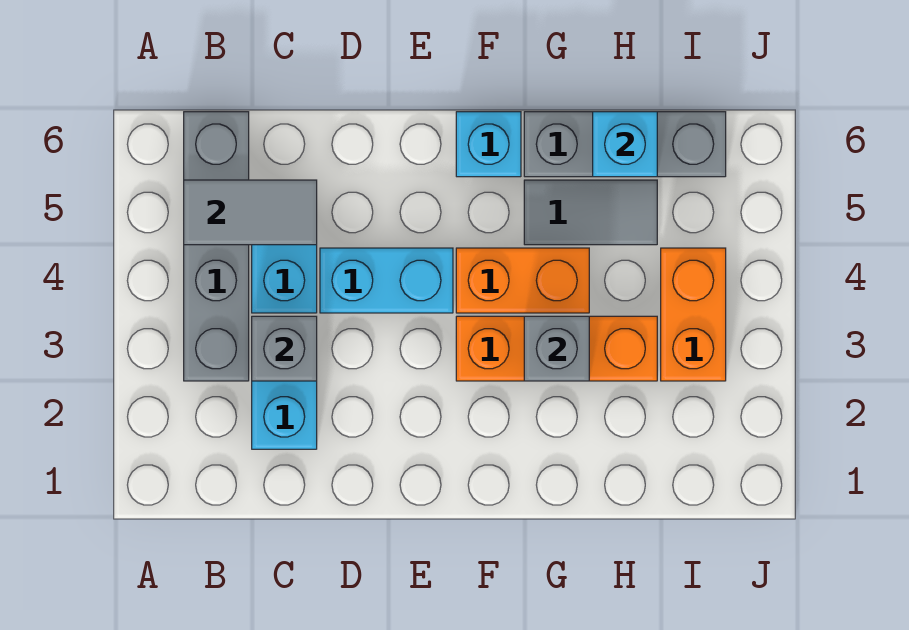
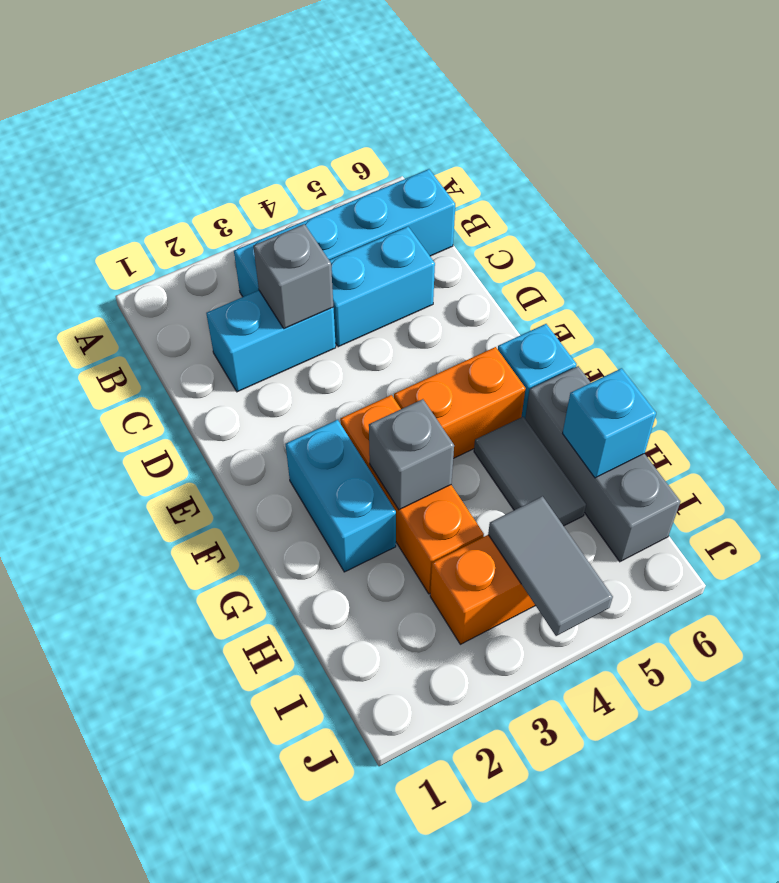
grey 1x4 brick [184,112,249,381] -> cyan 1x4 brick [234,169,455,297]
grey 1x2 tile [184,180,317,245] -> grey 1x2 tile moved to [488,496,613,636]
cyan 1x2 brick [320,248,453,313] -> cyan 1x2 brick moved to [286,420,396,572]
orange 1x2 brick [456,248,589,313] -> orange 1x2 brick turned to [394,347,526,459]

